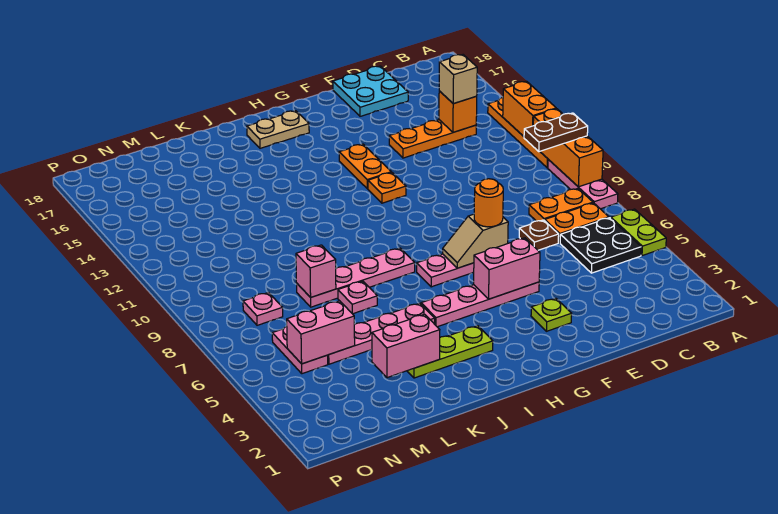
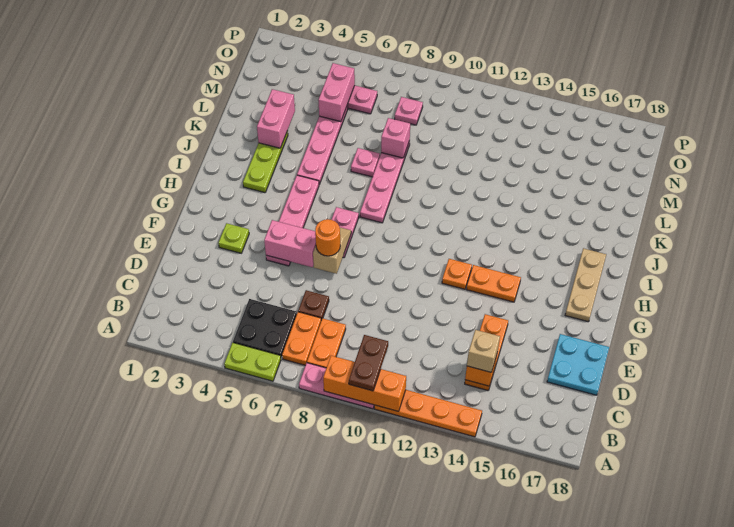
orange 1x2 brick [503,81,556,136] -> none
pink 1x2 brick [474,238,540,299] -> pink 1x2 brick turned to [264,220,316,267]
tan 1x2 plate [247,111,309,148] -> tan 1x3 plate [565,248,606,322]

